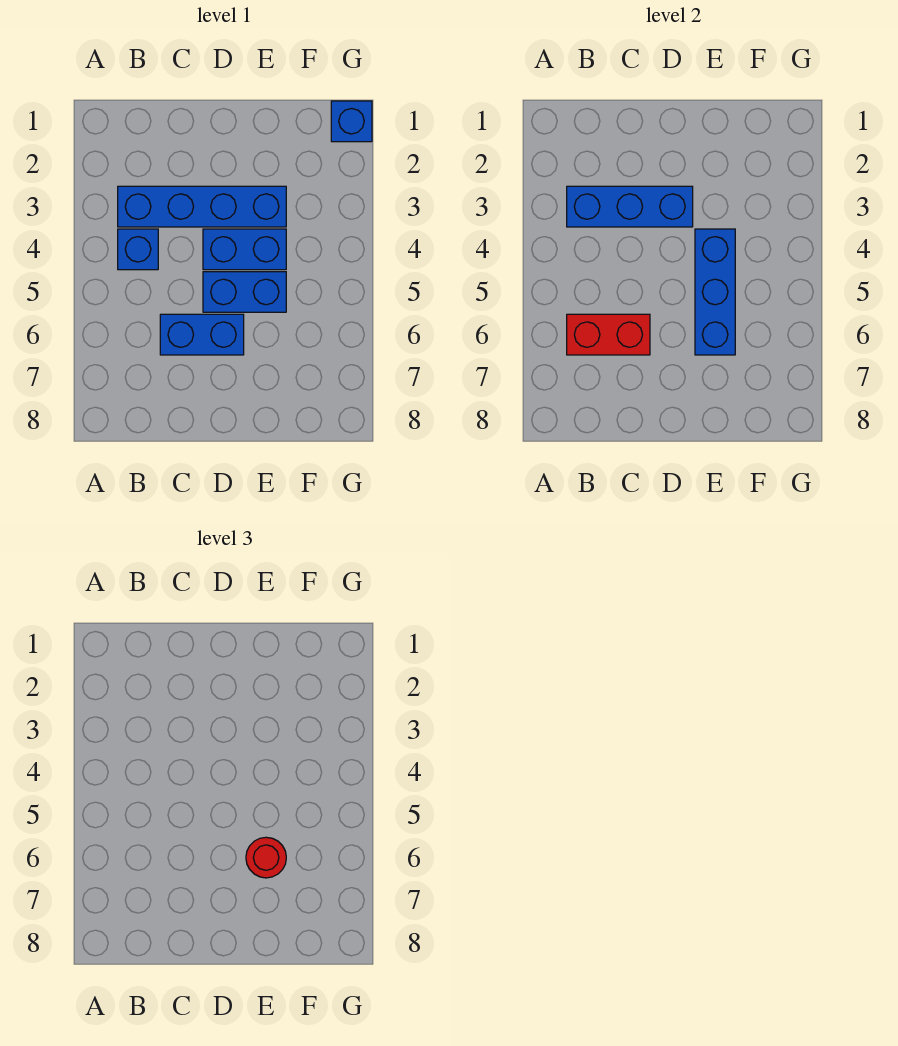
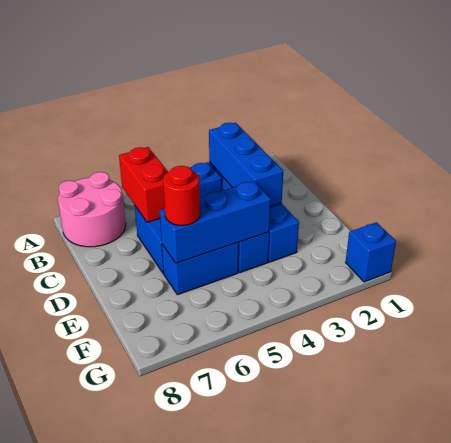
none -> pink 2x2 round brick [58,172,126,247]
blue 1x2 brick [203,272,286,312] -> blue 1x2 brick turned to [162,243,239,295]

